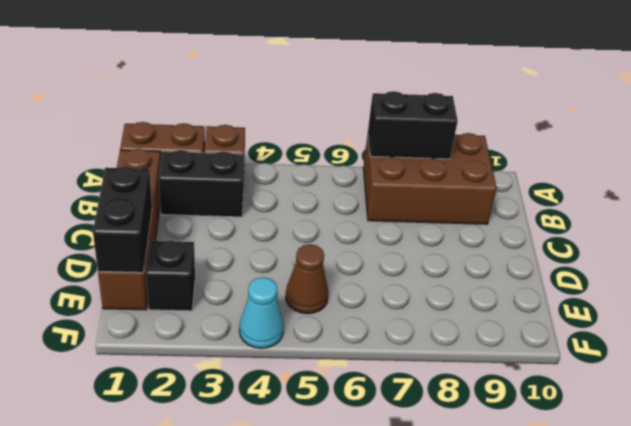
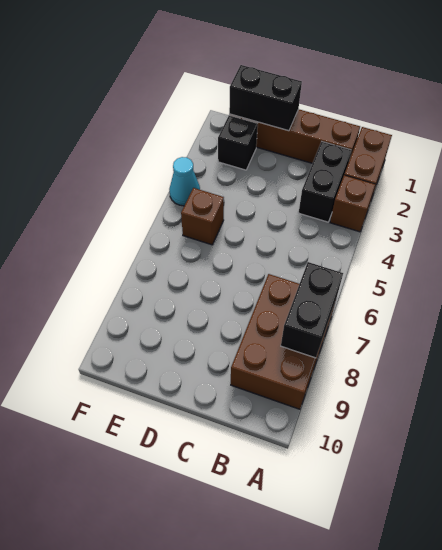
brown 1x1 cone [286,244,328,314] -> brown 1x1 brick [181,188,224,245]

